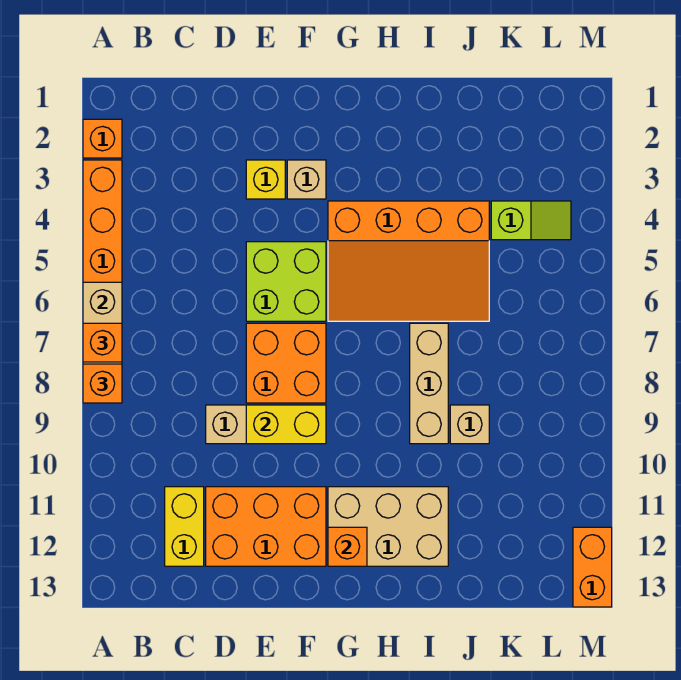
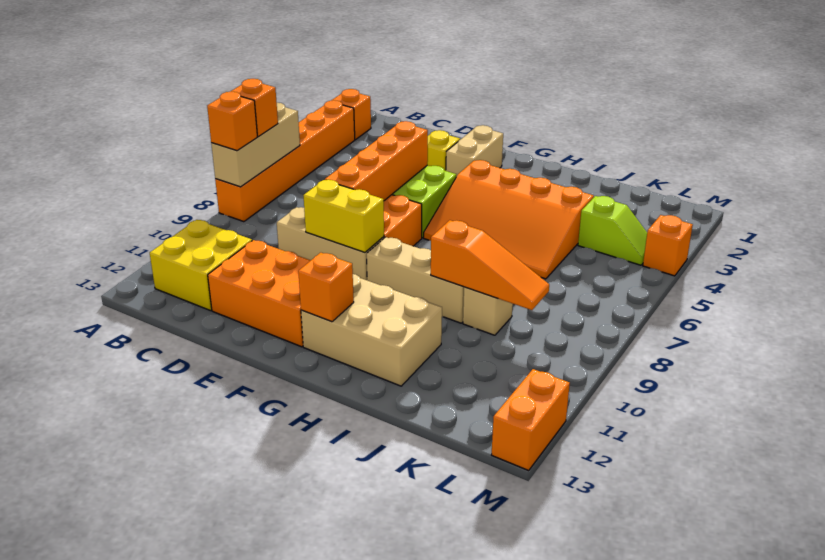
yellow 1x2 brick [165,487,204,566] -> yellow 2x2 brick [150,220,252,311]
none -> orange 1x4 brick [325,121,428,201]
tan 1x1 brick [287,160,326,199] -> tan 1x2 brick [446,125,503,177]
tan 1x3 brick [410,323,448,444] -> tan 1x3 brick turned to [367,237,464,323]
none -> orange 1x3 slope [431,220,549,310]
none -> orange 1x1 brick [643,215,693,276]

